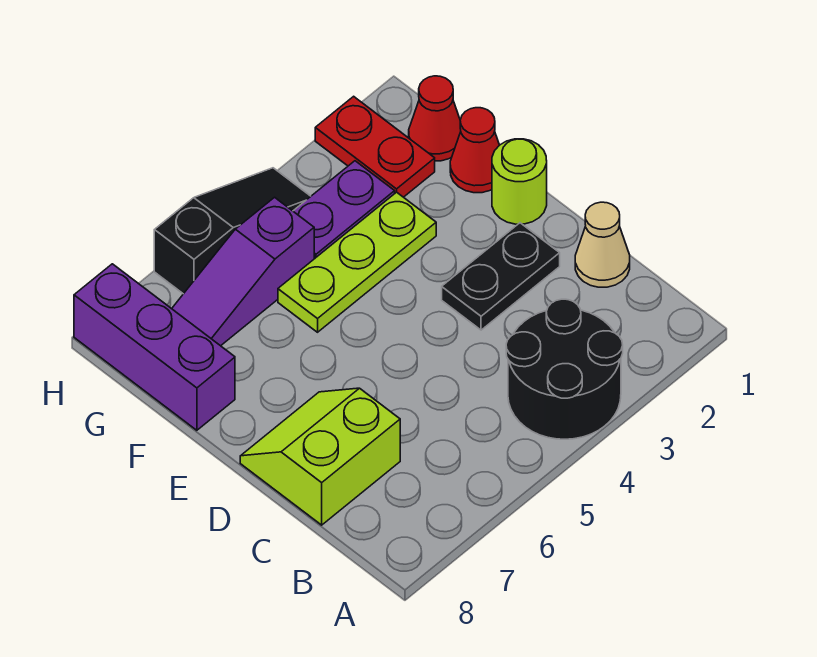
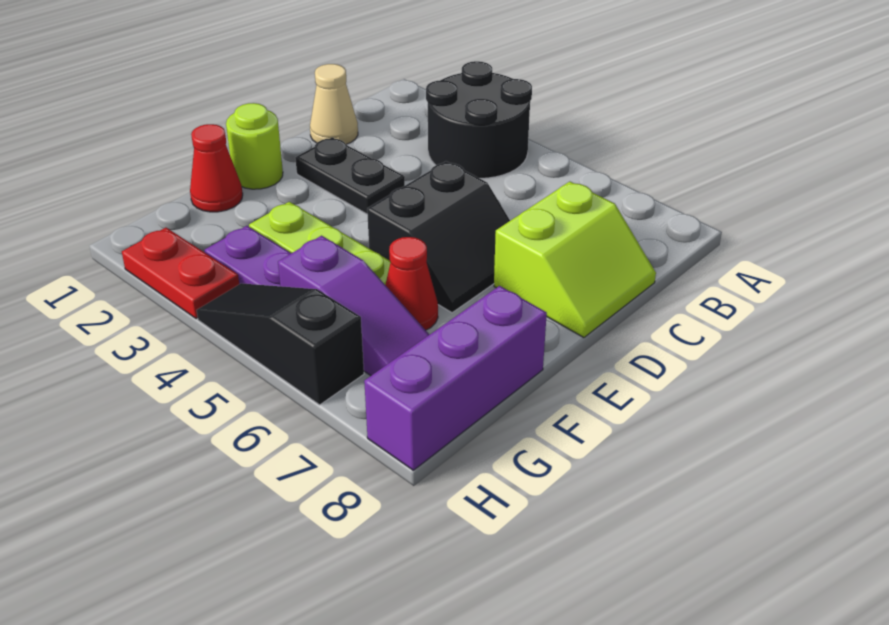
lime 2x2 slope [240,388,400,525] -> lime 2x2 slope turned to [494,182,656,338]
none -> black 2x2 slope [367,161,510,313]
red 1x1 cone [409,76,461,161] -> red 1x1 cone moved to [385,237,438,330]
red 1x2 plate [315,96,435,197] -> red 1x2 plate turned to [122,228,239,319]

